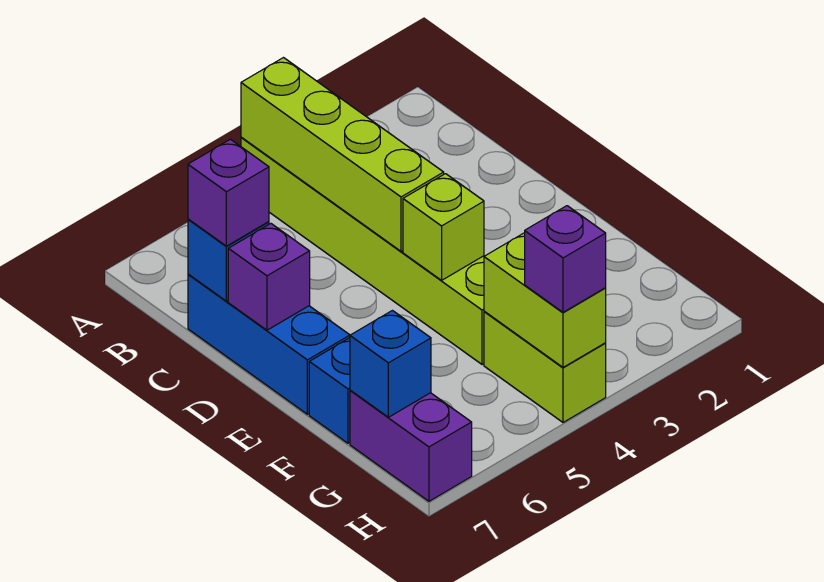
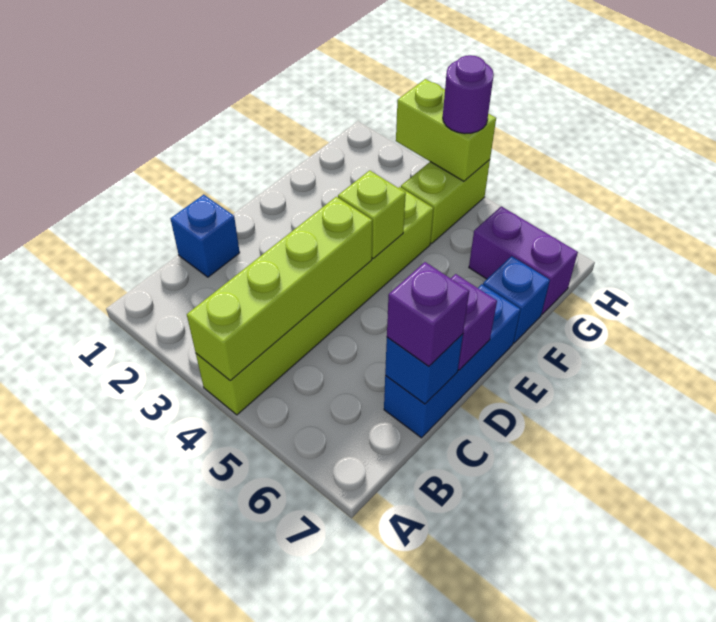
lime 1x2 brick [484,233,606,367] -> lime 1x2 brick turned to [396,79,496,181]
purple 1x2 brick [350,390,472,501] -> purple 1x2 brick turned to [469,206,578,314]
blue 1x1 brick [350,311,431,417] -> blue 1x1 brick moved to [171,195,240,277]
purple 1x1 brick [525,206,606,312] -> purple 1x1 round brick [443,55,494,134]

